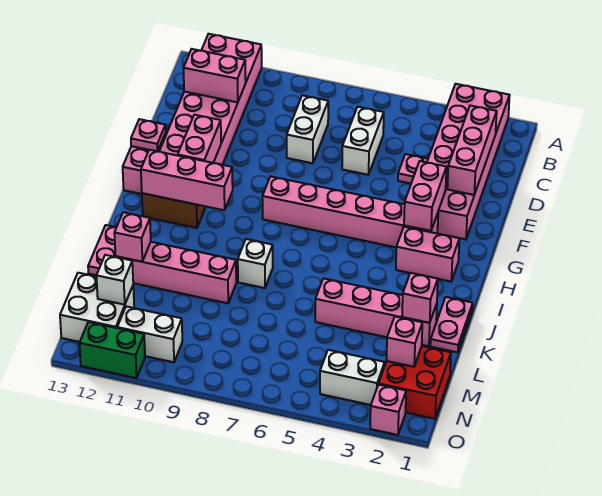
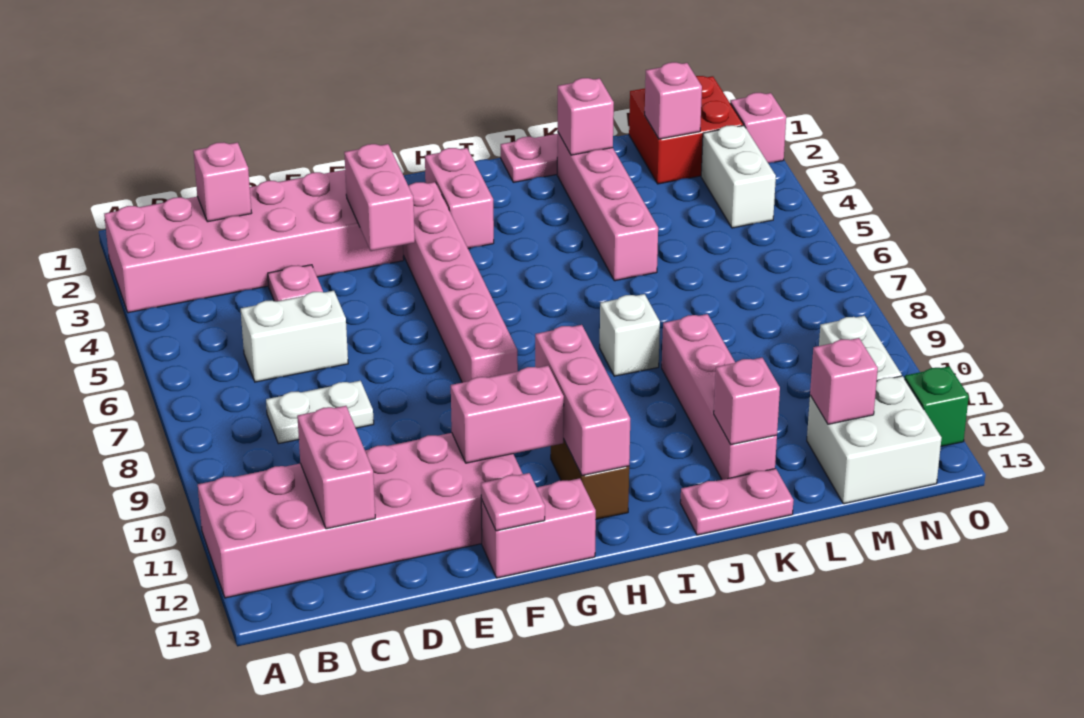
pink 1x3 brick [447,106,497,195] -> pink 1x1 brick [193,142,252,222]
white 1x2 brick [287,95,328,163] -> white 1x2 plate [266,381,374,444]
pink 1x2 brick [404,161,446,231] -> pink 1x2 brick turned to [344,144,415,251]
white 1x1 brick [96,255,133,305] -> pink 1x1 brick [810,338,878,424]
green 1x2 brick [79,322,145,378] -> green 1x1 brick [905,366,969,446]

